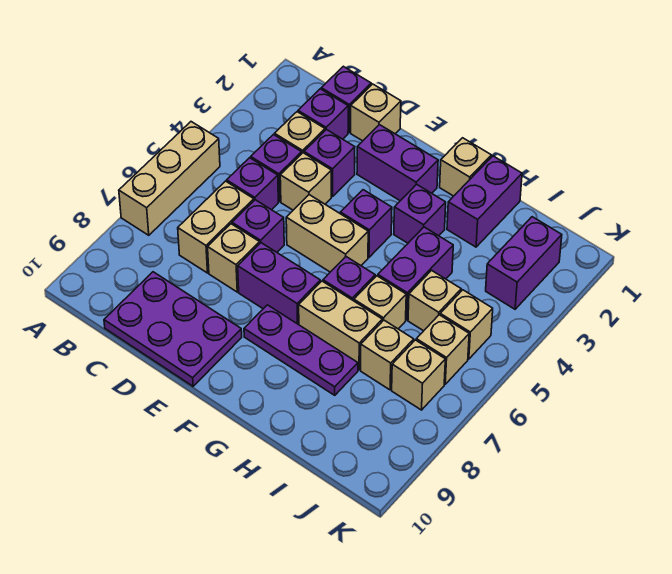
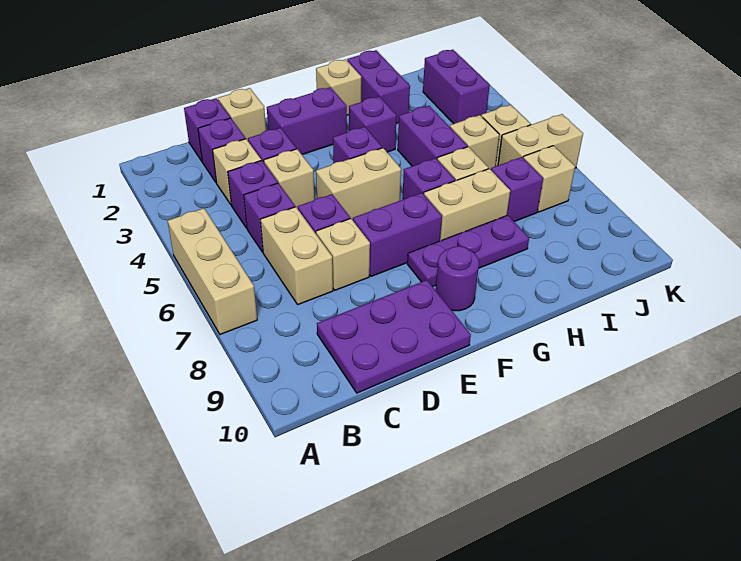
none -> purple 1x1 round brick [436,246,479,311]
tan 1x1 brick [361,320,414,390] -> purple 1x1 brick [491,157,543,222]
tan 1x1 brick [416,315,469,384] -> tan 1x2 brick [498,114,583,168]

